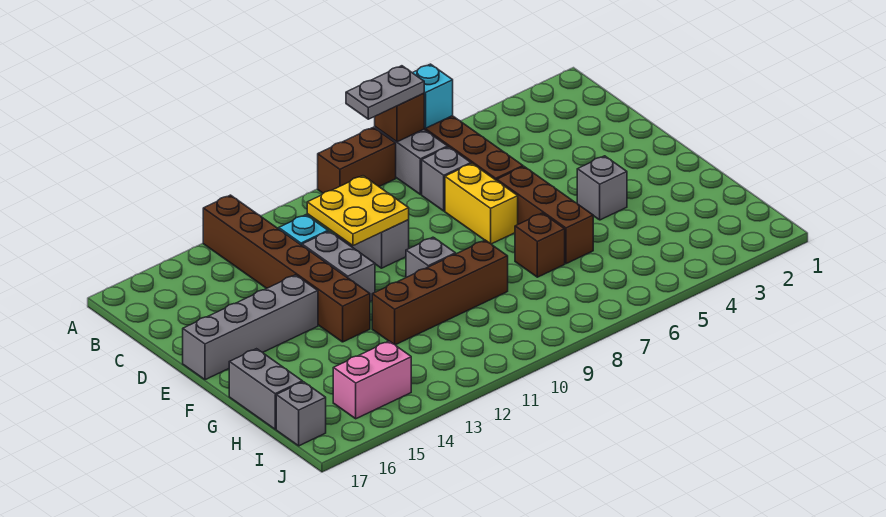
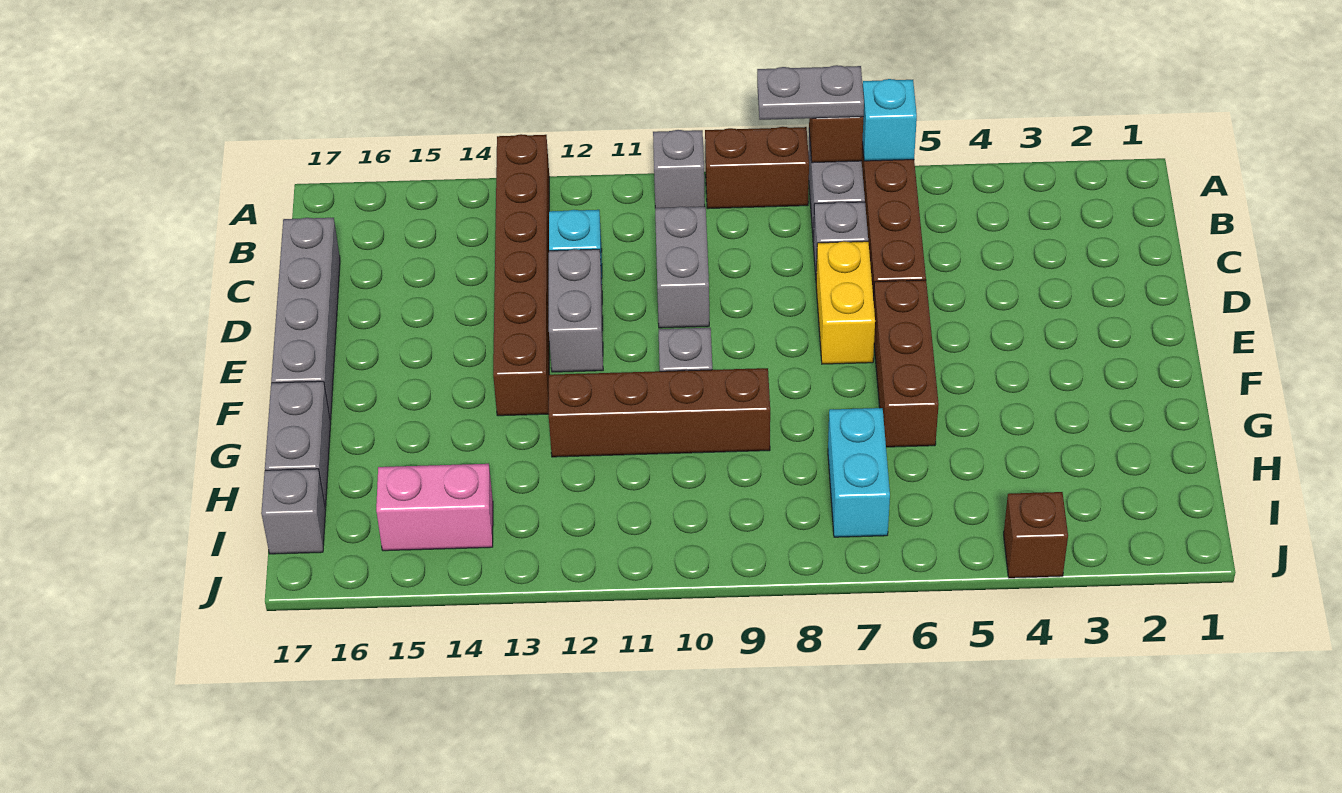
yellow 2x2 plate [307,176,409,246] -> none
grey 1x4 brick [183,275,318,380] -> grey 1x4 brick turned to [271,218,340,420]
grey 1x1 brick [577,156,627,220] -> grey 1x1 brick moved to [653,130,705,208]
brown 1x1 brick [515,213,565,277] -> brown 1x1 brick moved to [1004,492,1068,578]
none -> cyan 1x2 brick [828,408,890,537]

